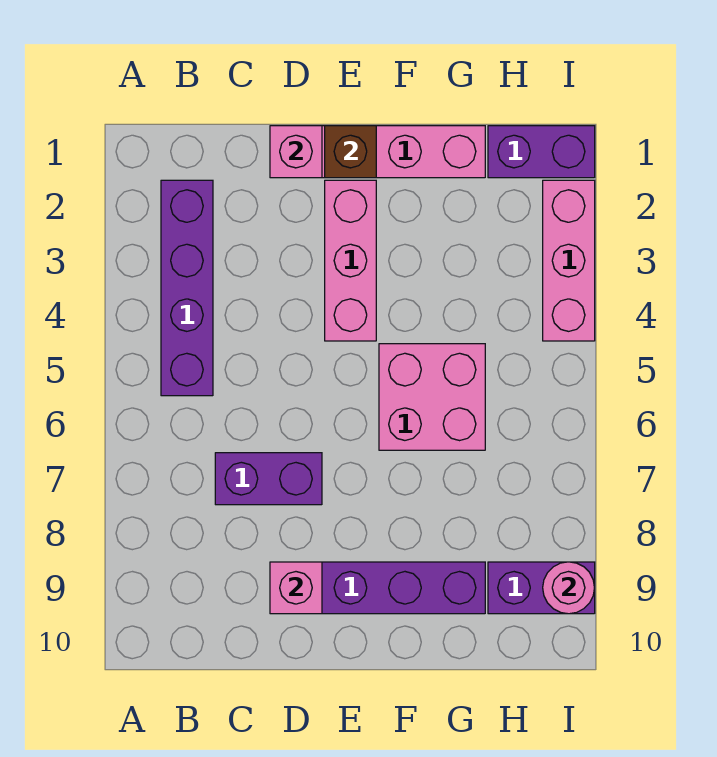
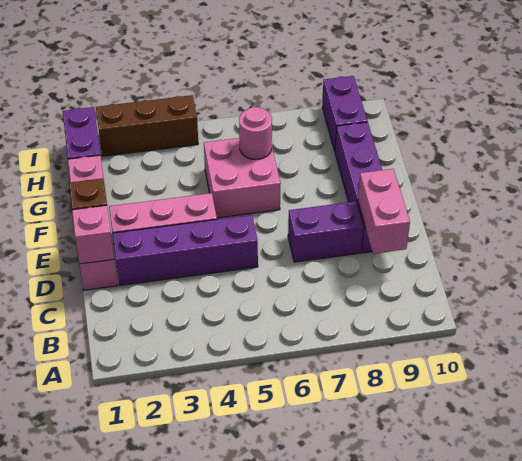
purple 1x4 brick [161,180,213,396] -> purple 1x4 brick moved to [112,215,258,285]
purple 1x2 brick [215,453,322,505] -> purple 1x2 brick turned to [288,201,363,262]
pink 1x1 brick [270,562,322,614] -> pink 1x2 brick [358,169,410,254]
pink 1x3 brick [543,180,595,341] -> brown 1x3 brick [96,95,198,156]
pink 1x1 round brick [543,562,595,614] -> pink 1x1 round brick moved to [239,107,272,159]

